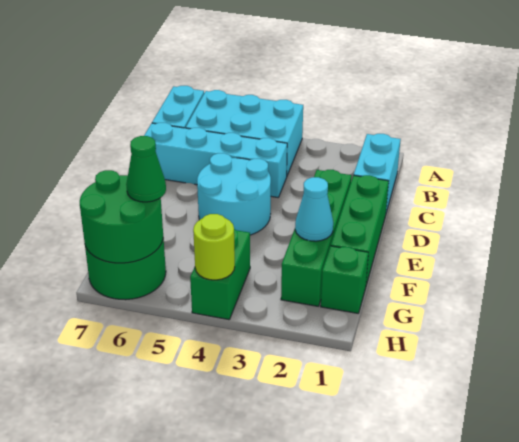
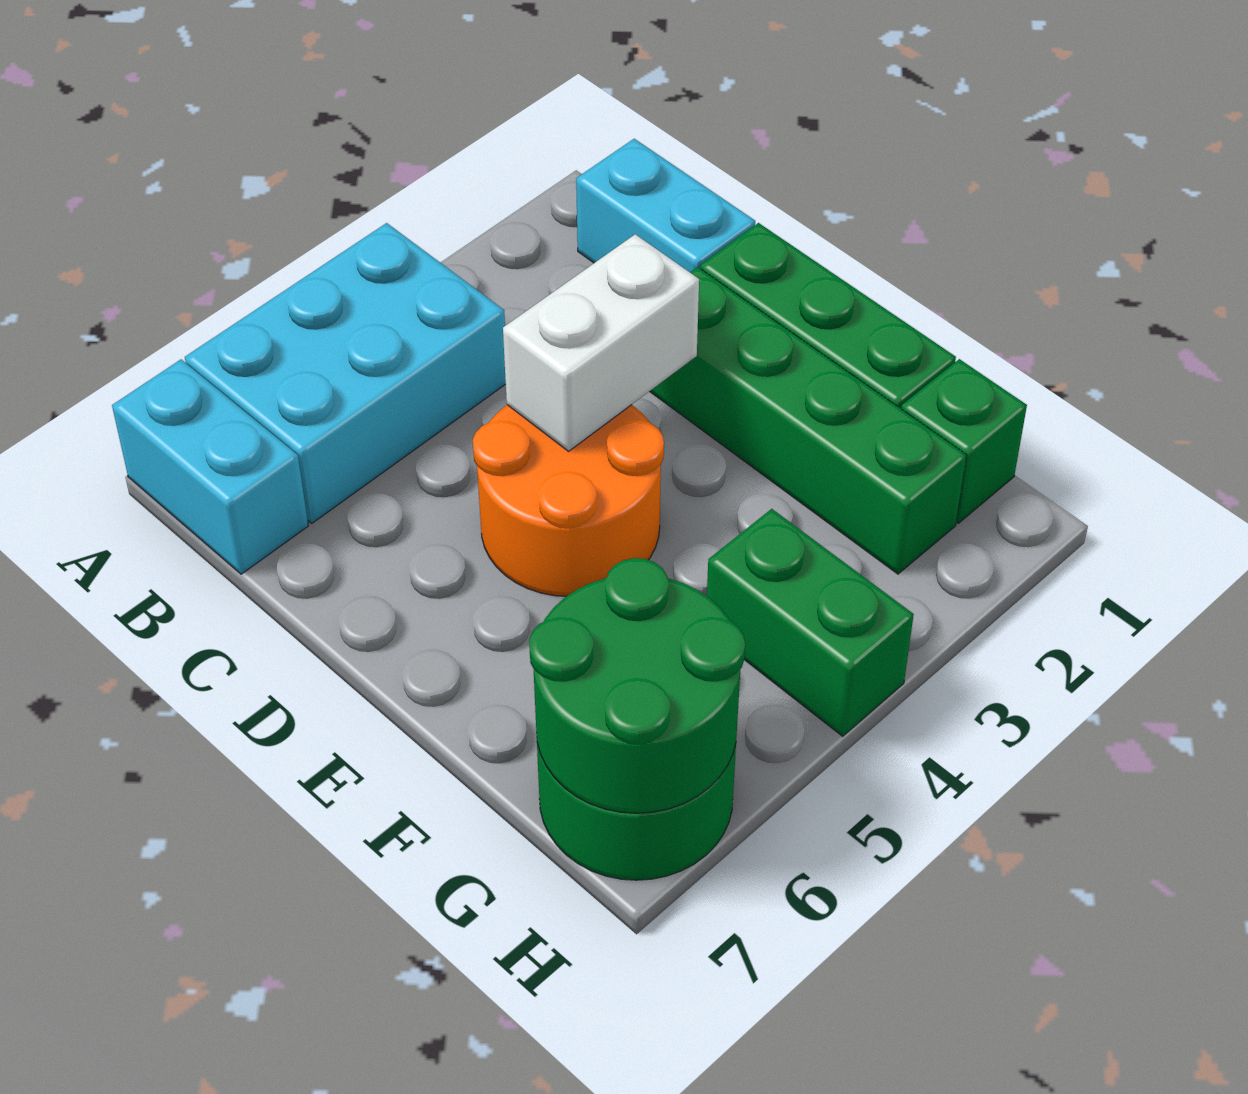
cyan 1x4 brick [144,123,287,197] -> none
none -> white 1x2 brick [503,234,699,451]
cyan 2x2 round brick [197,153,271,235] -> orange 2x2 round brick [473,405,664,596]
cyan 1x1 cone [295,177,333,241] -> none
green 1x1 cone [126,136,166,202] -> none
lime 1x1 round brick [193,214,235,280] -> none

